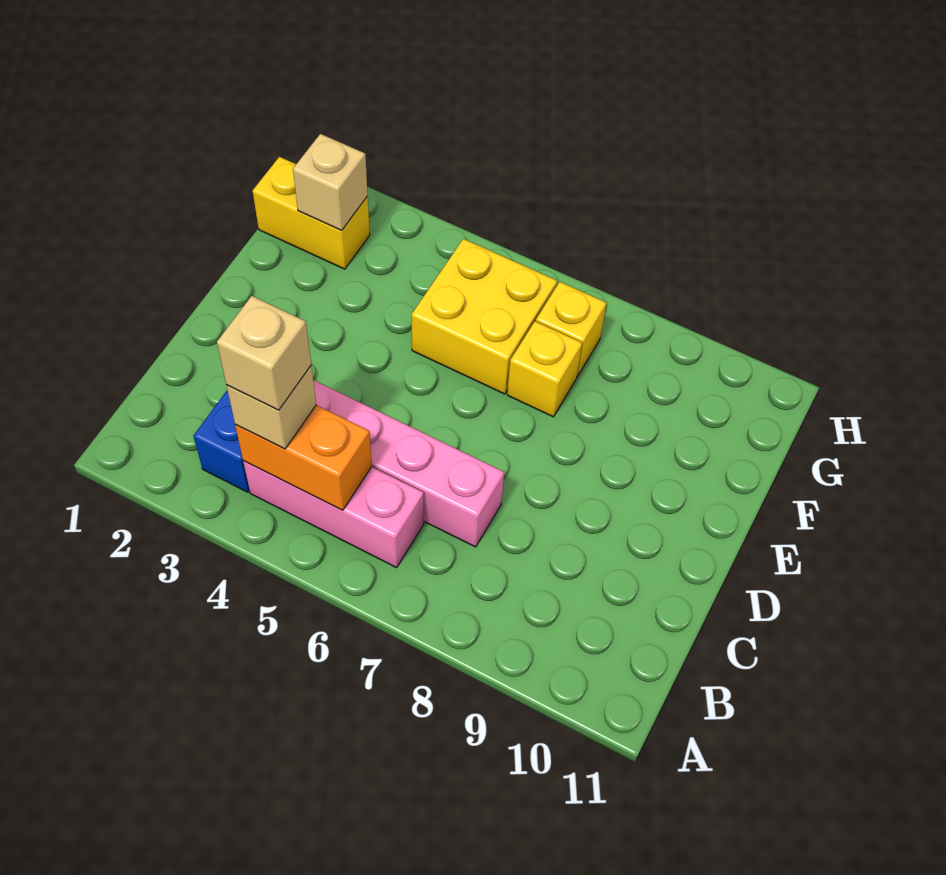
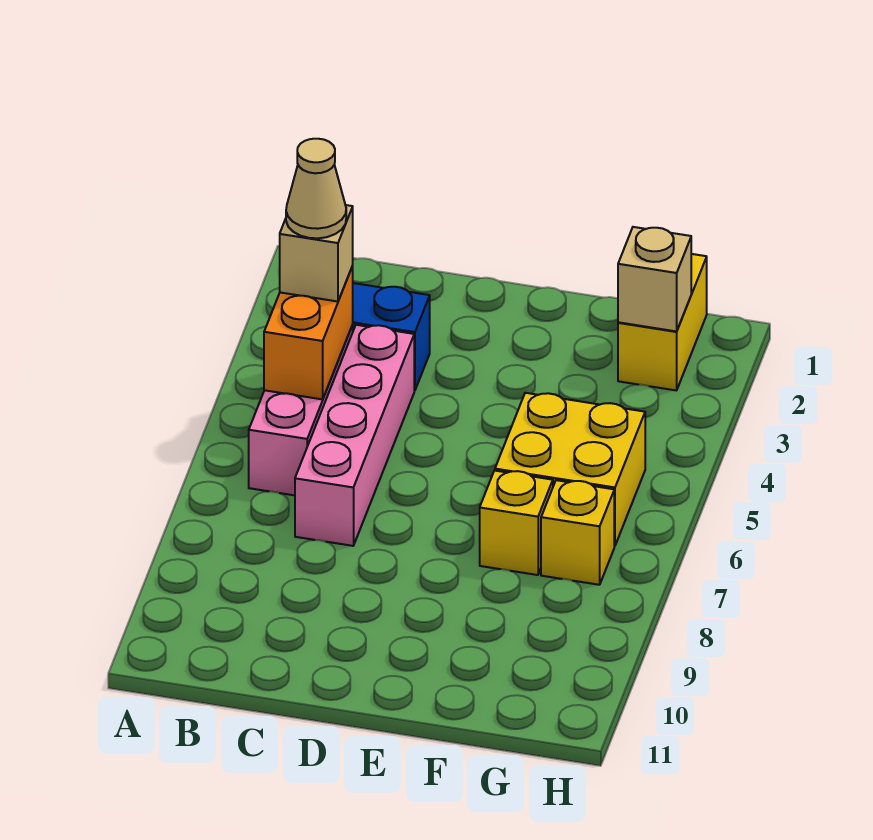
tan 1x1 brick [217,296,311,410] -> tan 1x1 cone [286,139,346,238]

